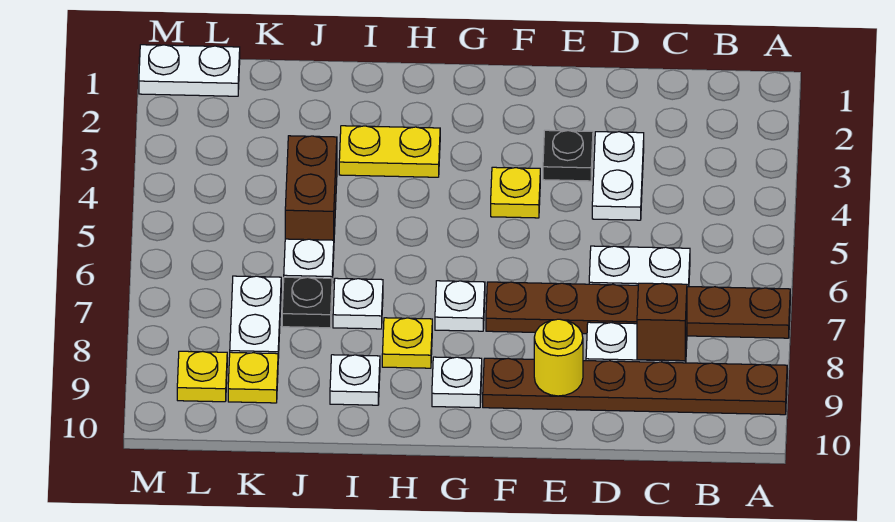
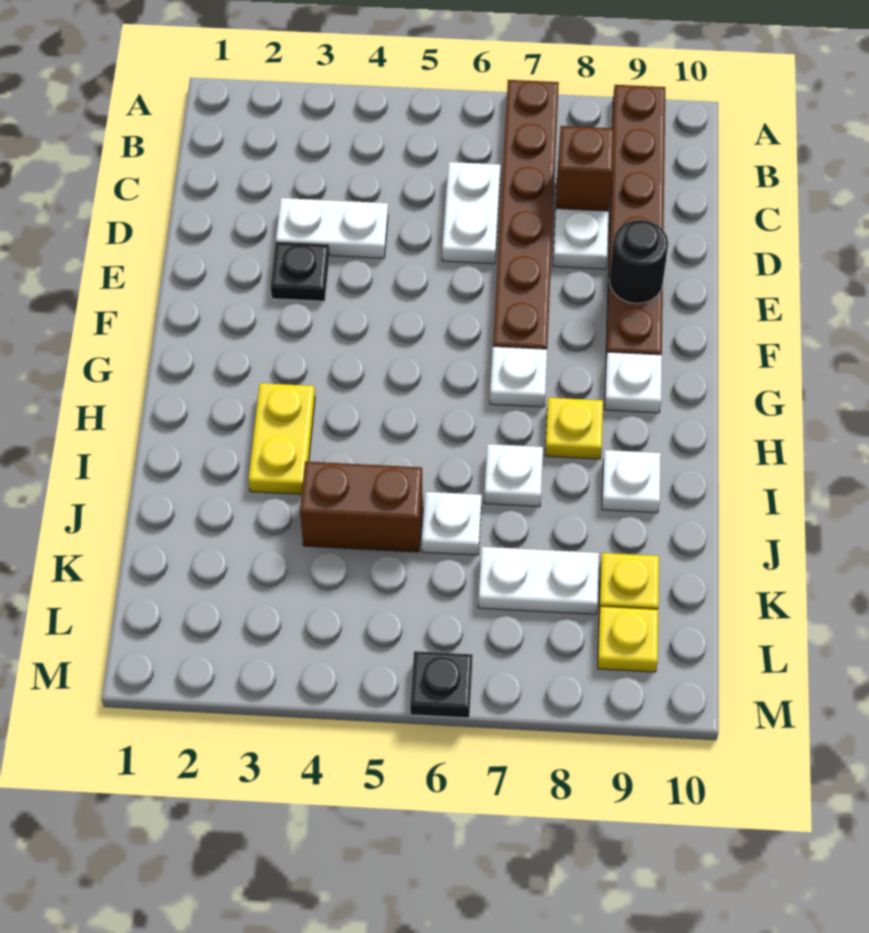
yellow 1x1 round brick [534,319,583,396] -> black 1x1 round brick [609,220,668,304]
yellow 1x1 plate [491,167,540,218] -> none
black 1x1 plate [282,277,332,328] -> black 1x1 plate moved to [410,651,473,718]
white 1x2 plate [139,45,240,96] -> none

